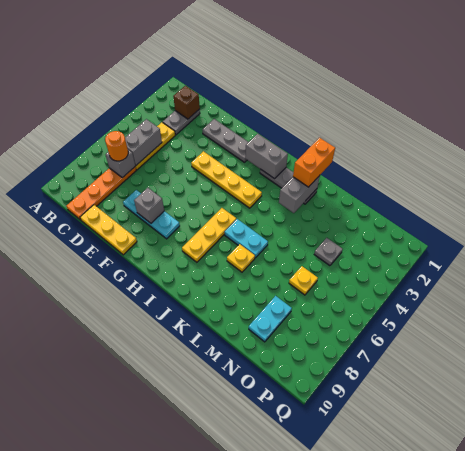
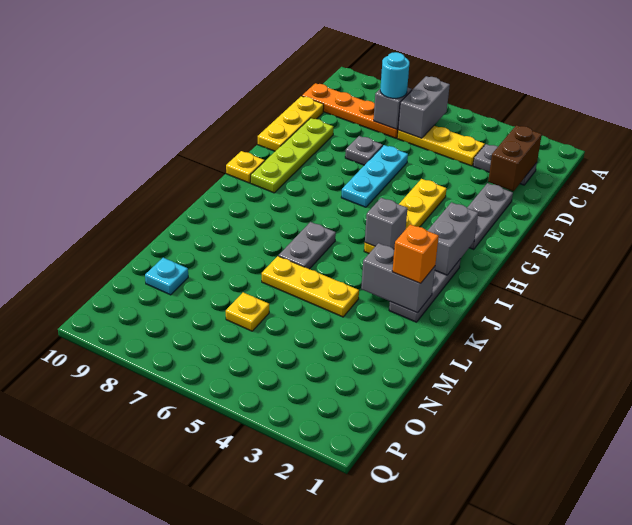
brown 1x1 brick [173,86,200,119] -> brown 1x2 brick [488,125,542,191]
grey 1x2 brick [125,119,162,165] -> grey 1x2 brick turned to [398,76,450,138]
orange 1x1 round brick [105,131,128,161] -> cyan 1x1 round brick [380,52,409,98]
cyan 1x3 plate [123,190,180,239] -> cyan 1x3 plate moved to [341,145,408,207]
none -> lime 1x4 plate [251,118,333,193]
grey 1x1 brick [134,188,164,223] -> grey 1x1 brick moved to [365,198,407,249]
yellow 1x3 plate [182,208,236,262] -> yellow 1x3 plate moved to [262,256,359,317]
cyan 1x2 plate [225,219,268,258] -> grey 1x2 plate [279,222,336,269]
orange 1x2 brick [293,138,335,187] -> orange 1x1 brick [392,224,439,283]
yellow 1x1 plate [227,244,255,272] -> yellow 1x1 plate moved to [226,151,265,183]
grey 1x1 plate [314,238,342,266] -> grey 1x1 plate moved to [345,136,383,165]
cyan 1x2 plate [249,296,292,342] -> cyan 1x1 plate [145,258,188,295]

